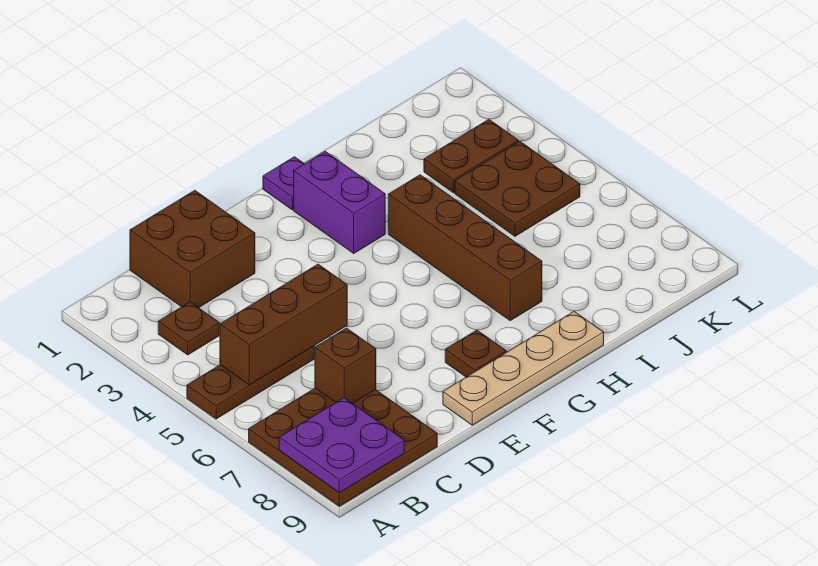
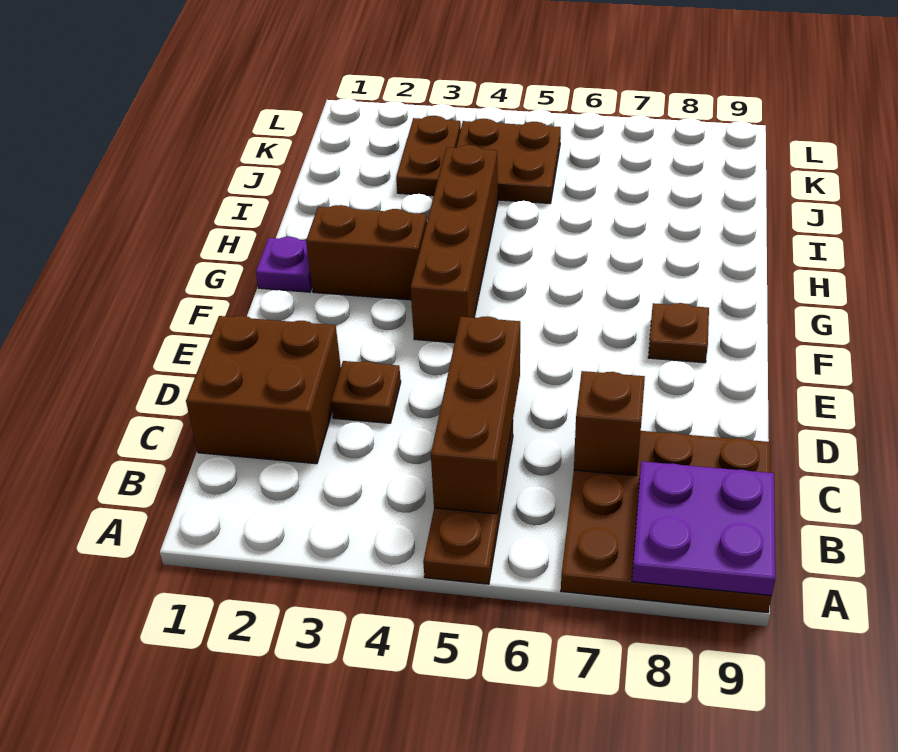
brown 1x1 plate [158,302,219,355] -> brown 1x1 plate moved to [331,361,401,423]
tan 1x4 plate [443,311,604,425] -> none
purple 1x2 brick [294,151,385,253] -> brown 1x2 brick [306,205,427,300]
brown 1x4 brick [388,175,542,321] -> brown 1x4 brick turned to [410,145,498,343]

